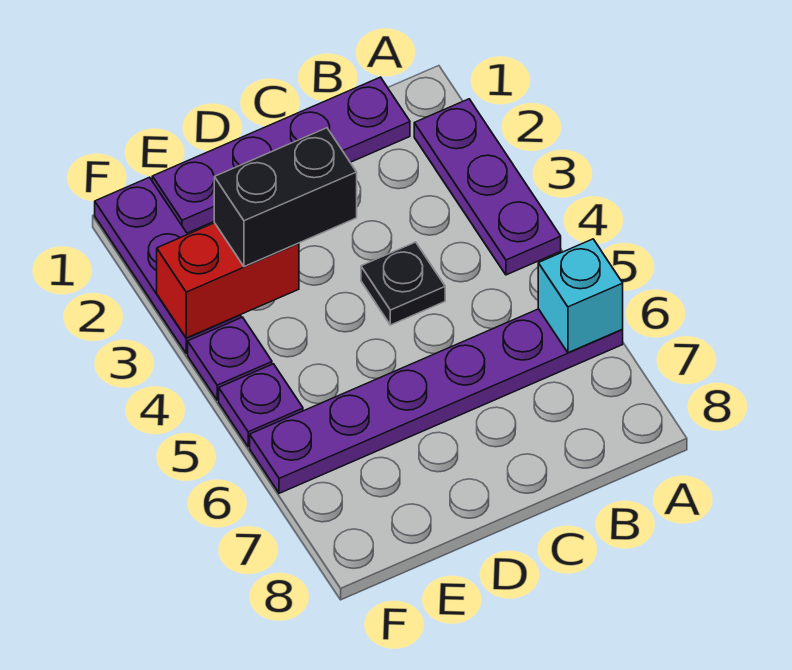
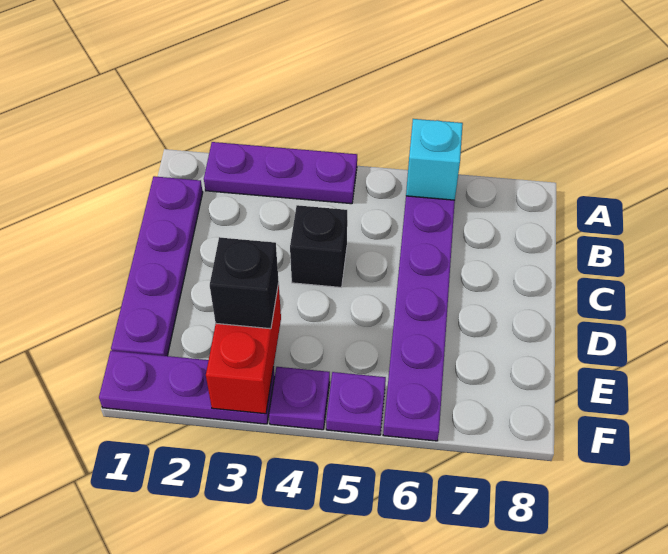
black 1x1 plate [361,242,445,325] -> black 1x1 brick [290,205,347,287]
black 1x2 brick [214,128,357,267] -> black 1x1 brick [210,237,279,329]

